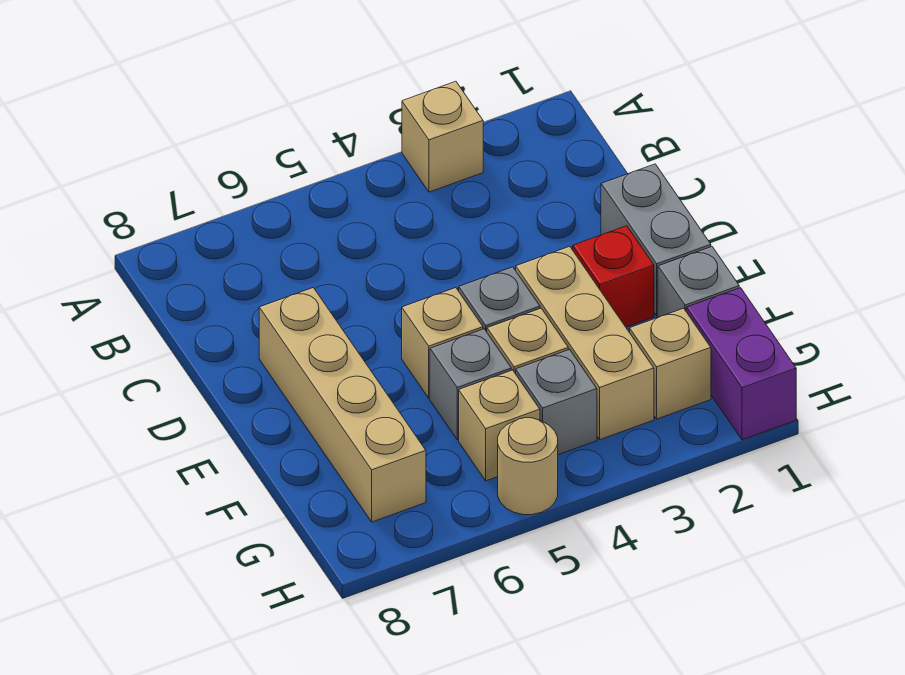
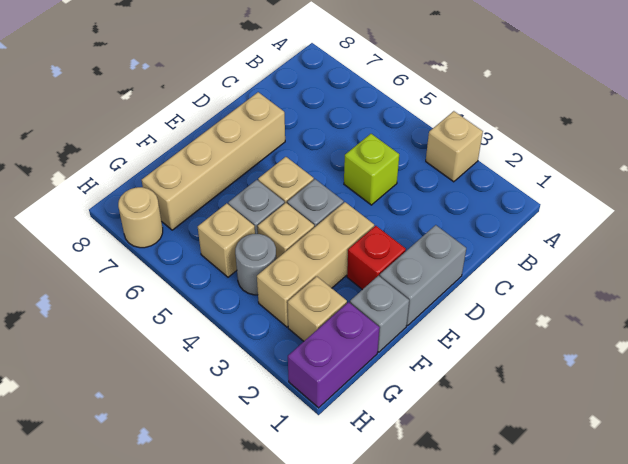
none -> lime 1x1 brick [344,134,399,205]
grey 1x1 brick [516,349,597,455] -> grey 1x1 round brick [235,234,276,295]
tan 1x1 round brick [498,418,558,515] -> tan 1x1 round brick moved to [118,187,163,248]

